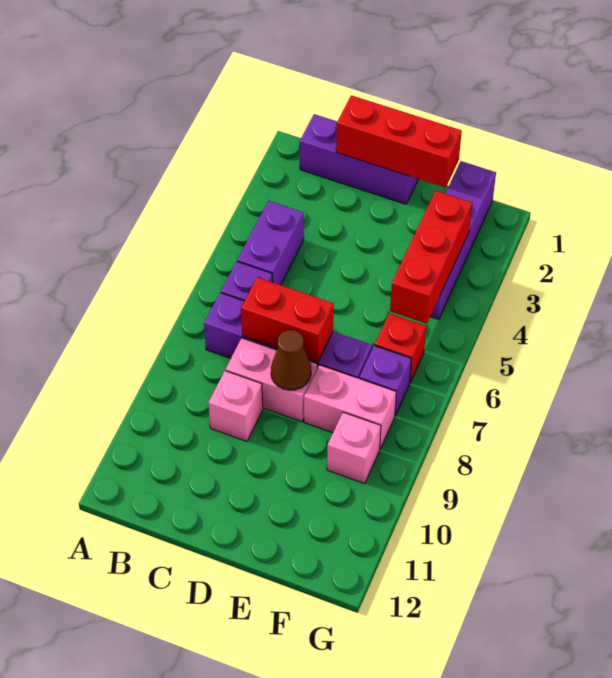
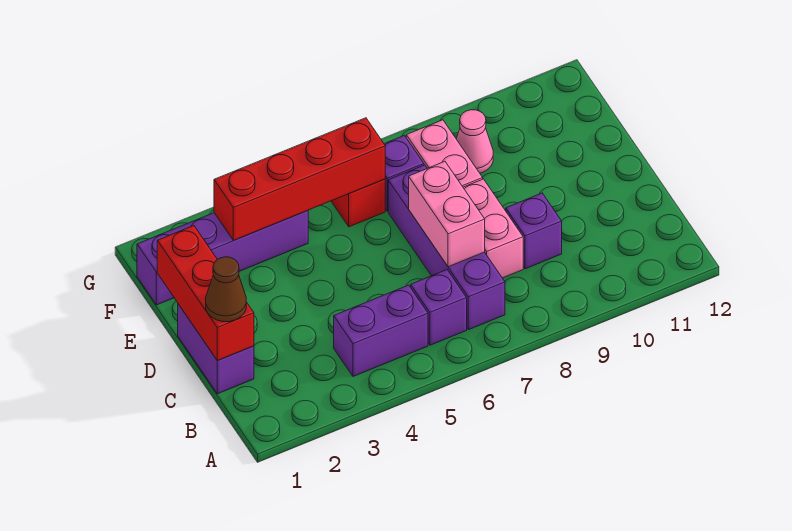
purple 1x3 brick [300,114,418,204] -> purple 1x2 brick [178,304,254,394]
red 1x2 brick [241,277,334,362] -> pink 1x2 brick [409,162,485,267]
pink 1x1 brick [208,371,263,441] -> purple 1x1 brick [506,193,562,269]
brown 1x1 cone [271,330,311,390] -> brown 1x1 cone moved to [206,257,246,322]
red 1x3 brick [390,191,472,324] -> red 1x4 brick [214,118,385,240]
pink 1x1 brick [327,412,381,484] -> pink 1x1 cone [456,110,493,173]

